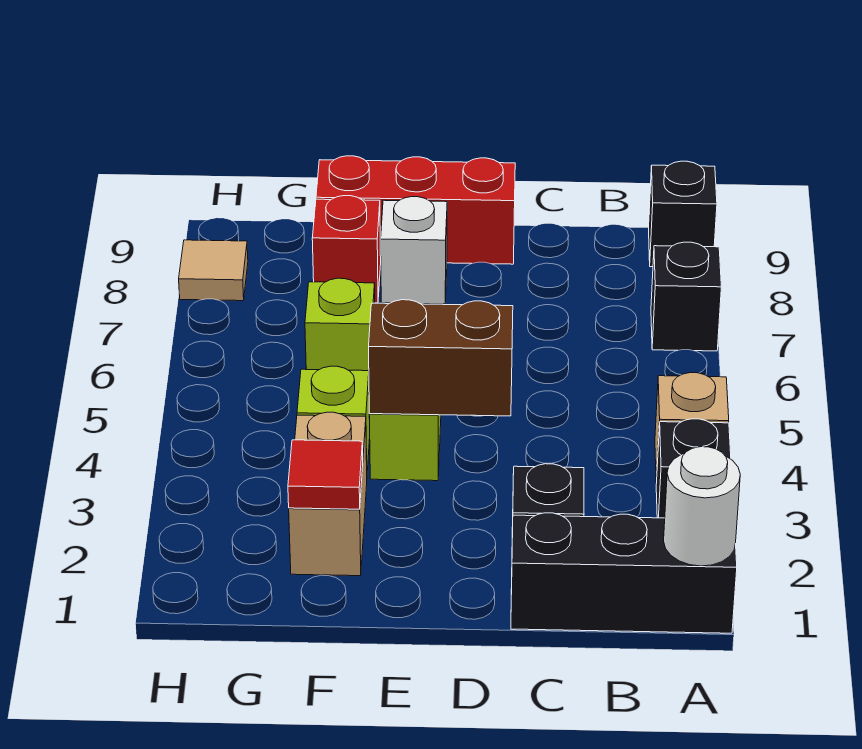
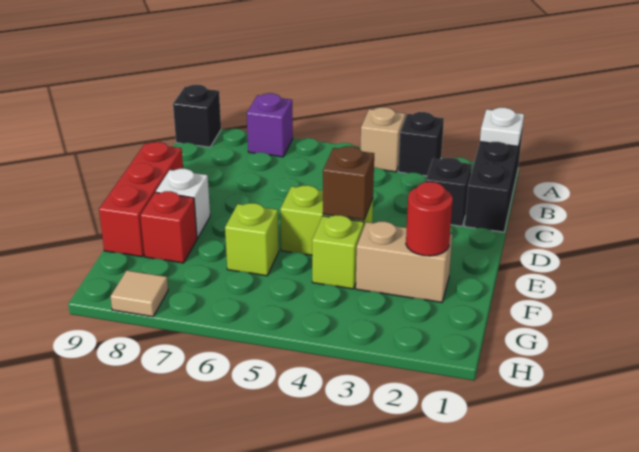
white 1x1 round brick [664,447,740,566] -> white 1x1 plate [480,108,524,146]
black 1x1 brick [651,242,721,351] -> purple 1x1 brick [247,93,293,157]
brown 1x2 brick [369,300,513,416] -> brown 1x1 brick [323,146,374,220]
red 1x1 tile [288,440,363,509] -> red 1x1 round brick [406,182,453,256]

